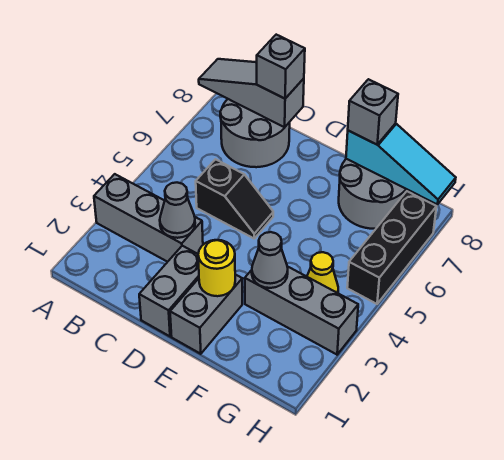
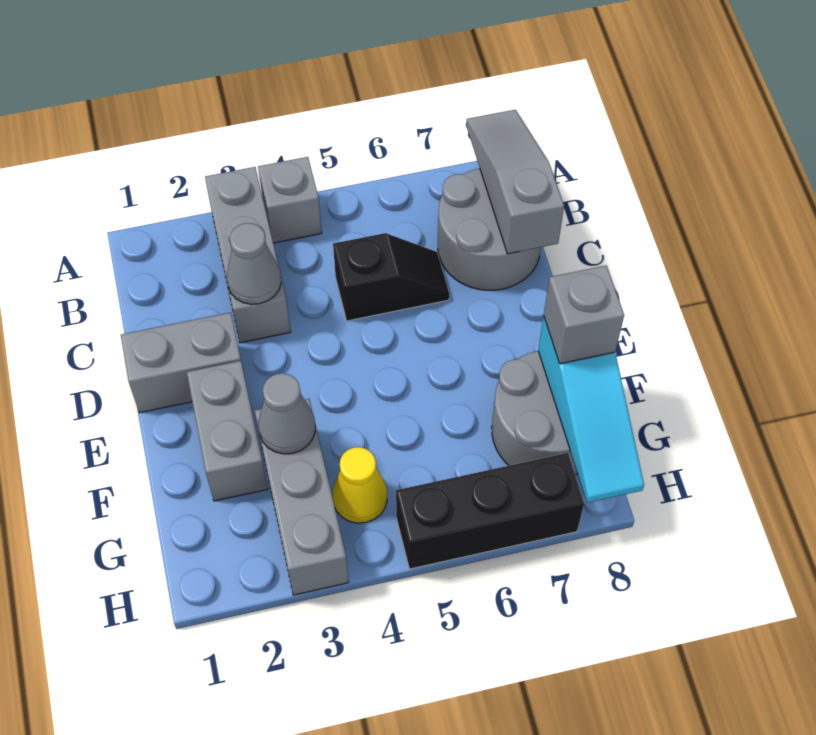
black 1x2 slope [196,159,273,238] -> black 1x2 slope turned to [333,233,449,321]
grey 1x1 brick [257,35,305,99] -> grey 1x1 brick moved to [258,157,322,243]
grey 1x2 brick [170,274,242,354] -> grey 1x2 brick turned to [187,361,268,501]
yellow 1x1 round brick [198,240,235,296] -> none

